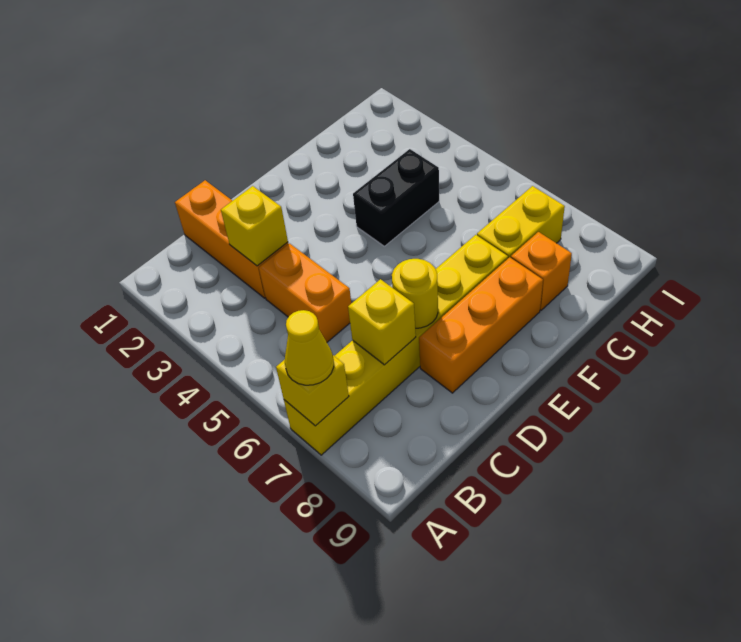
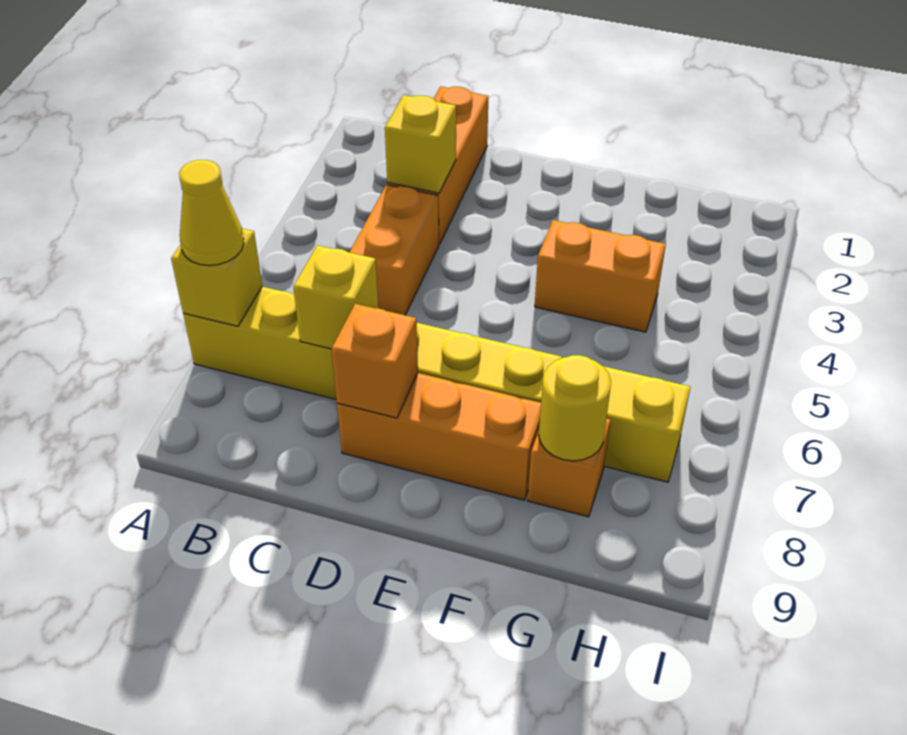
yellow 1x1 round brick [392,259,438,328] -> yellow 1x1 round brick moved to [539,355,611,461]
none -> orange 1x1 brick [331,304,418,418]
black 1x2 brick [353,149,439,246] -> orange 1x2 brick [535,220,666,332]

